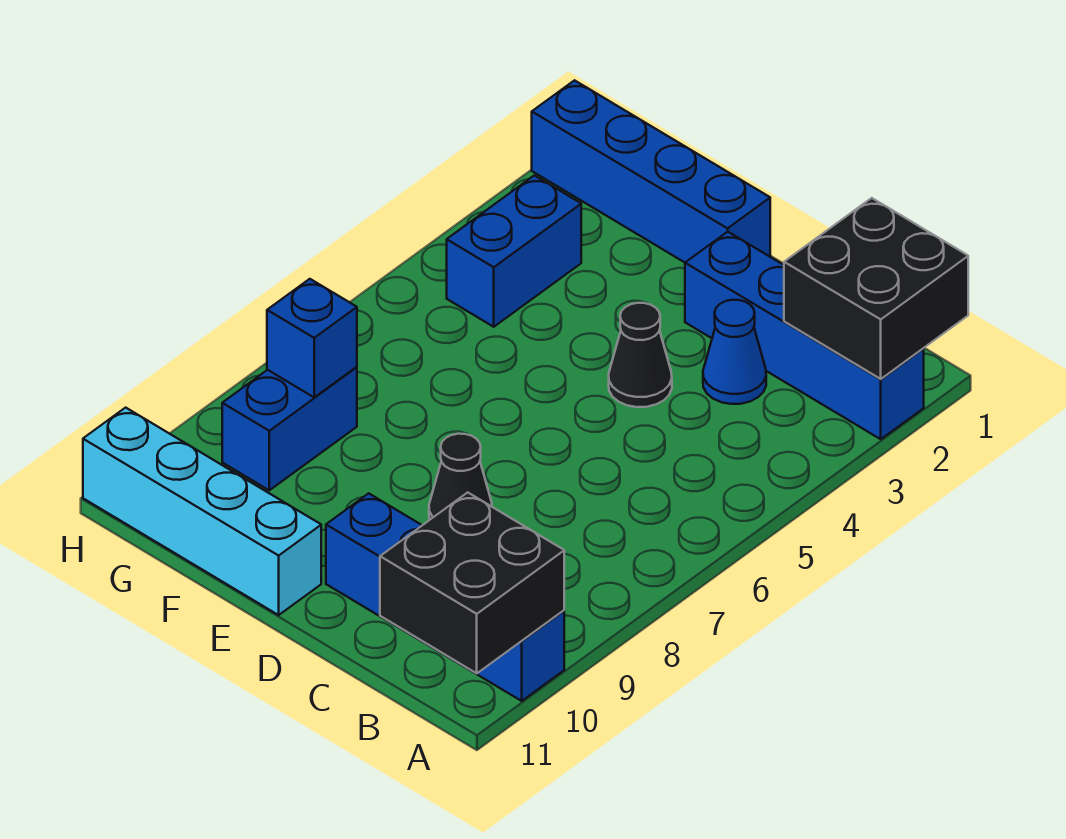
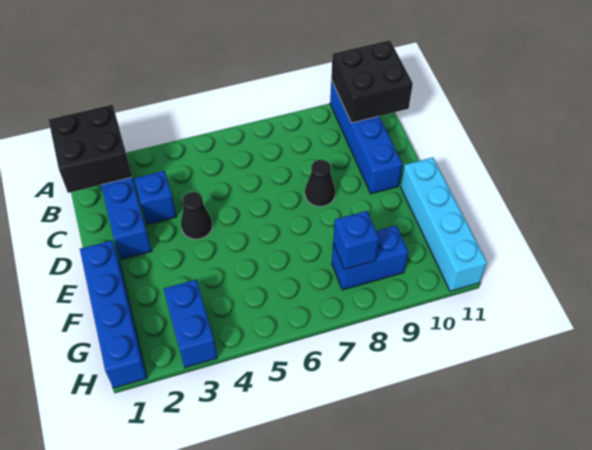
blue 1x1 cone [703,300,766,404] -> blue 1x1 brick [134,171,176,225]
blue 1x2 brick [447,175,581,327] -> blue 1x2 brick turned to [164,280,217,368]

